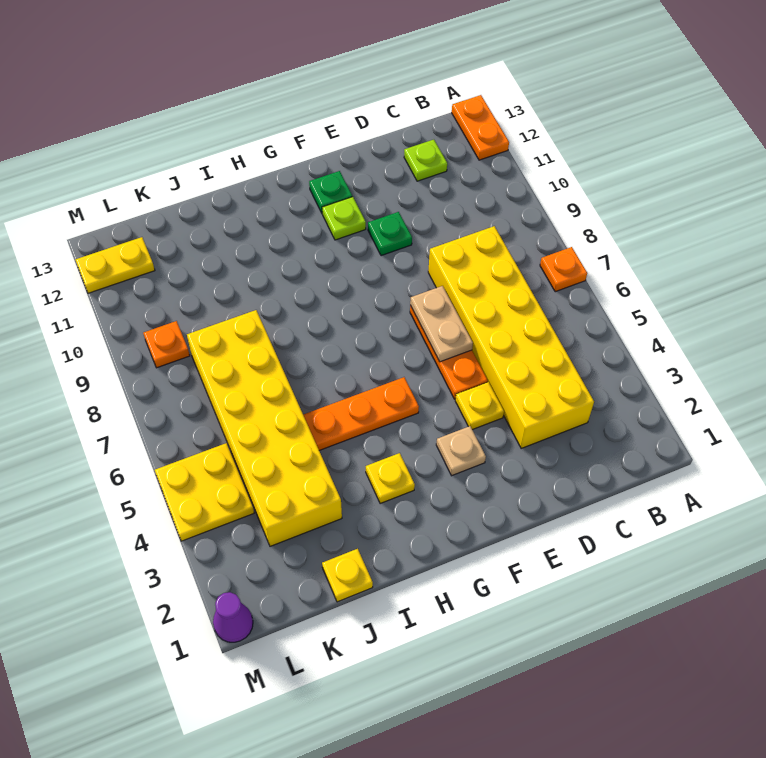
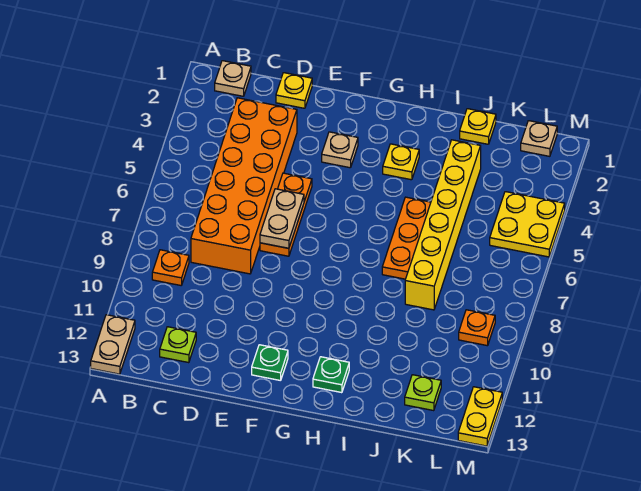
orange 1x1 plate [540,247,587,292] -> orange 1x1 plate moved to [152,250,189,285]
orange 1x2 plate [452,95,509,160] -> tan 1x2 plate [91,315,135,374]
none -> tan 1x1 plate [215,61,251,96]
yellow 2x6 brick [428,226,594,448] -> orange 2x6 brick [191,98,297,274]
yellow 1x1 plate [455,382,504,430] -> yellow 1x1 plate moved to [276,73,312,108]
green 1x1 plate [368,212,412,256] -> green 1x1 plate moved to [313,357,349,393]
lime 1x1 plate [322,197,366,240] -> lime 1x1 plate moved to [405,375,441,411]
orange 1x3 plate [303,377,419,450] -> orange 1x3 plate turned to [382,197,431,279]
yellow 2x6 brick [187,310,342,546] -> yellow 1x6 brick [405,140,481,310]
none -> tan 1x1 plate [521,121,557,156]
yellow 1x2 plate [76,237,155,293] -> yellow 1x2 plate turned to [458,387,502,446]
purple 1x1 cone [213,592,253,642] -> none

